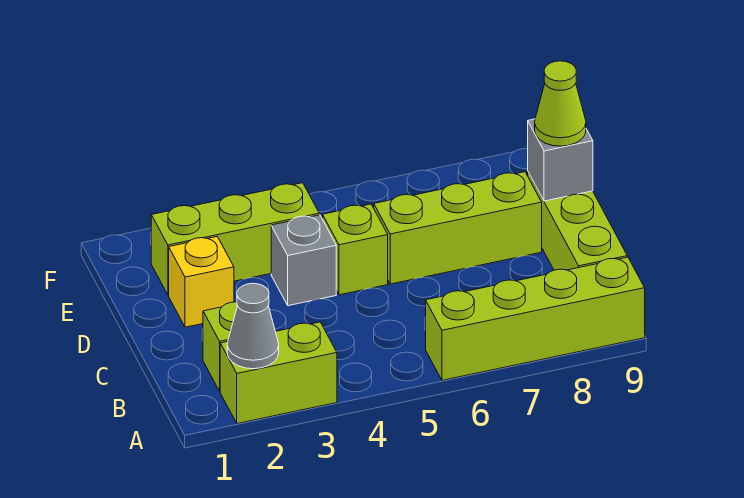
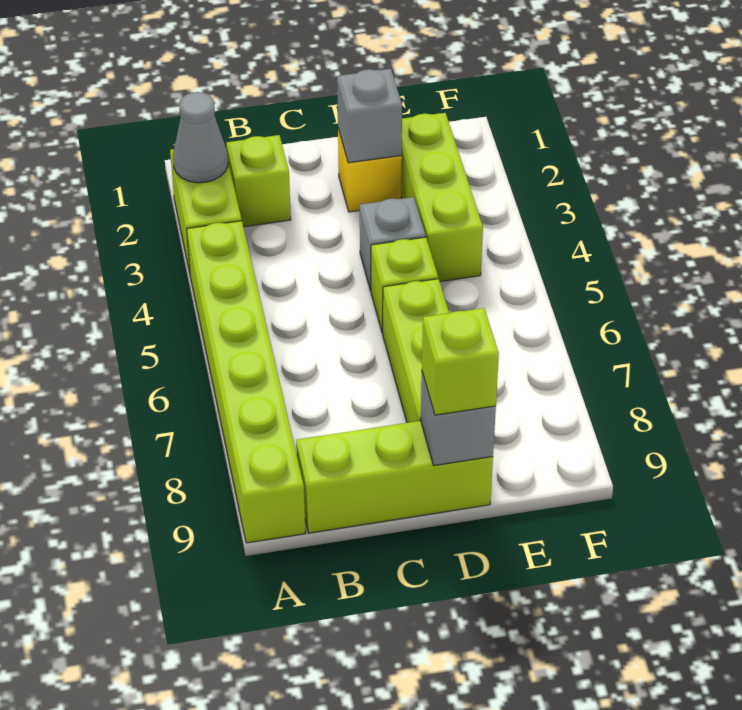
lime 1x4 brick [426,257,645,380] -> lime 1x6 brick [187,221,305,543]
none -> grey 1x1 brick [337,69,402,163]
lime 1x1 cone [535,61,586,146] -> lime 1x1 brick [422,308,499,415]

